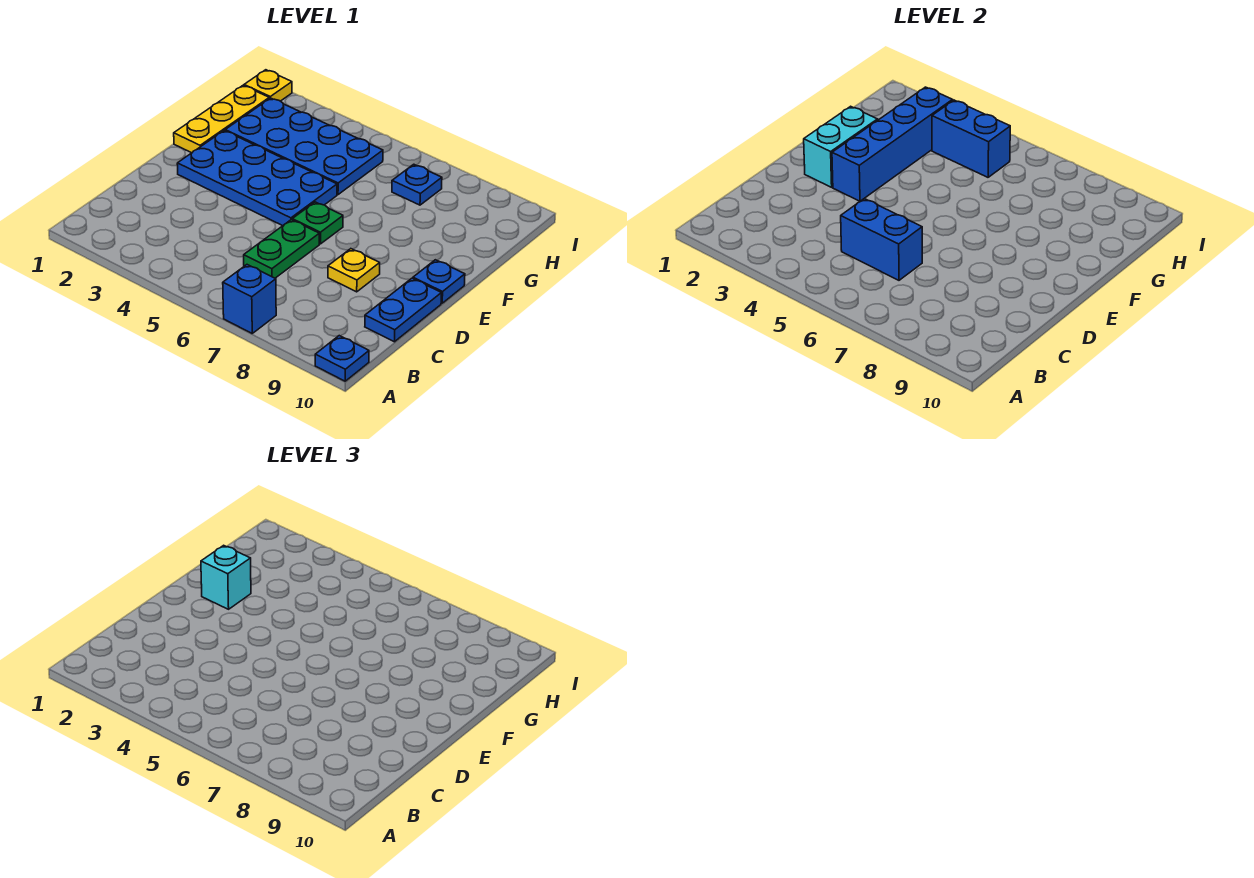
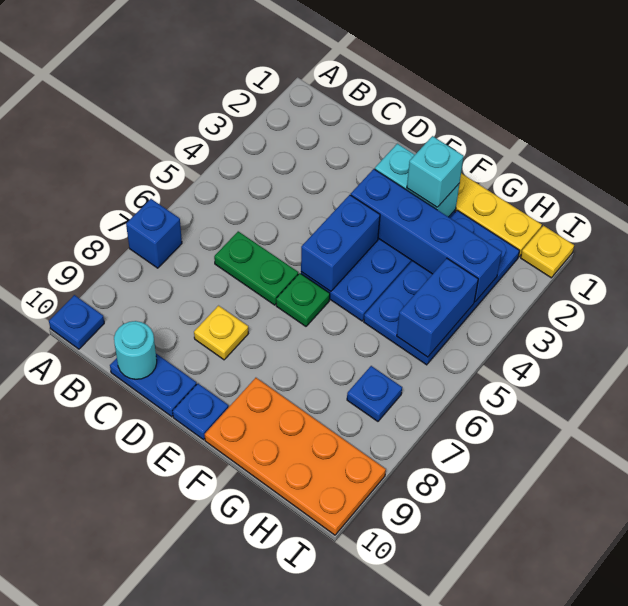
blue 1x2 brick [841,199,922,280] -> blue 1x2 brick moved to [301,195,380,291]
none -> cyan 1x1 round brick [114,321,157,379]
none -> orange 2x4 plate [205,378,386,535]

